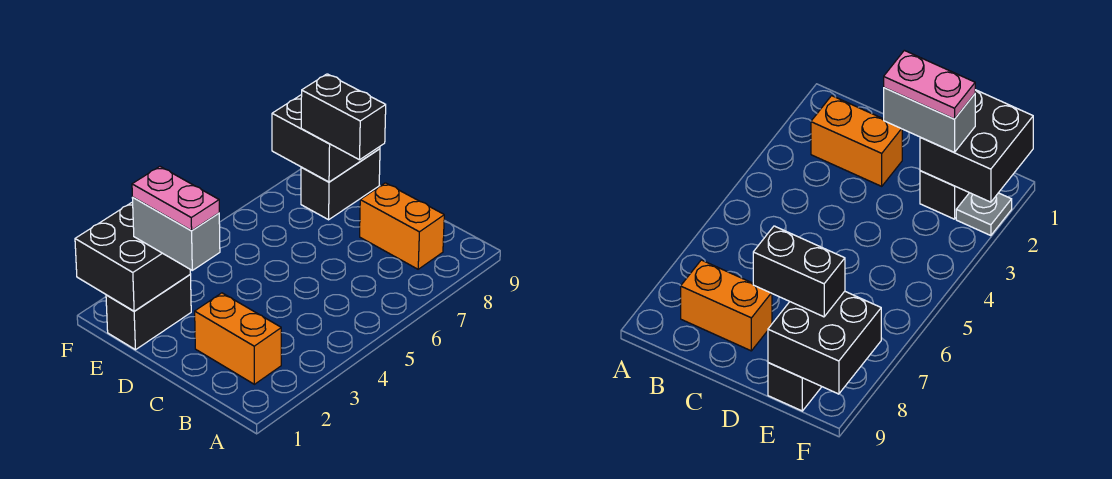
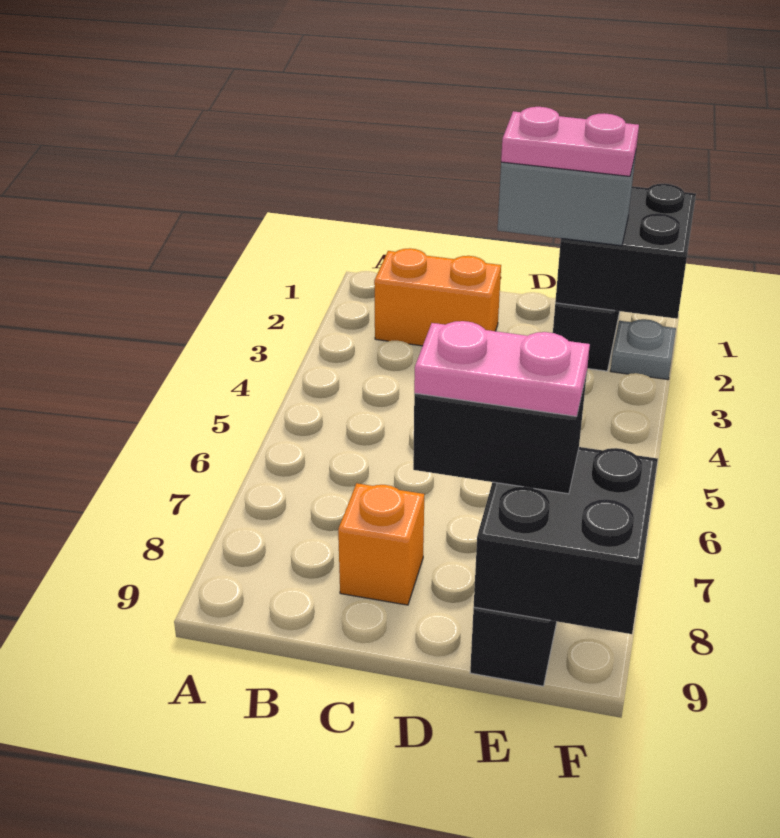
orange 1x2 brick [360,183,444,269] -> orange 1x1 brick [338,483,424,605]
none -> pink 1x2 plate [414,321,590,416]

